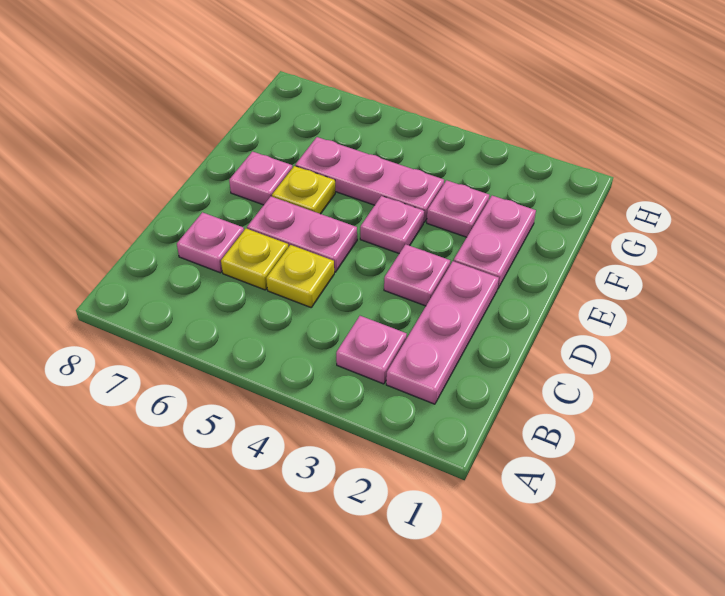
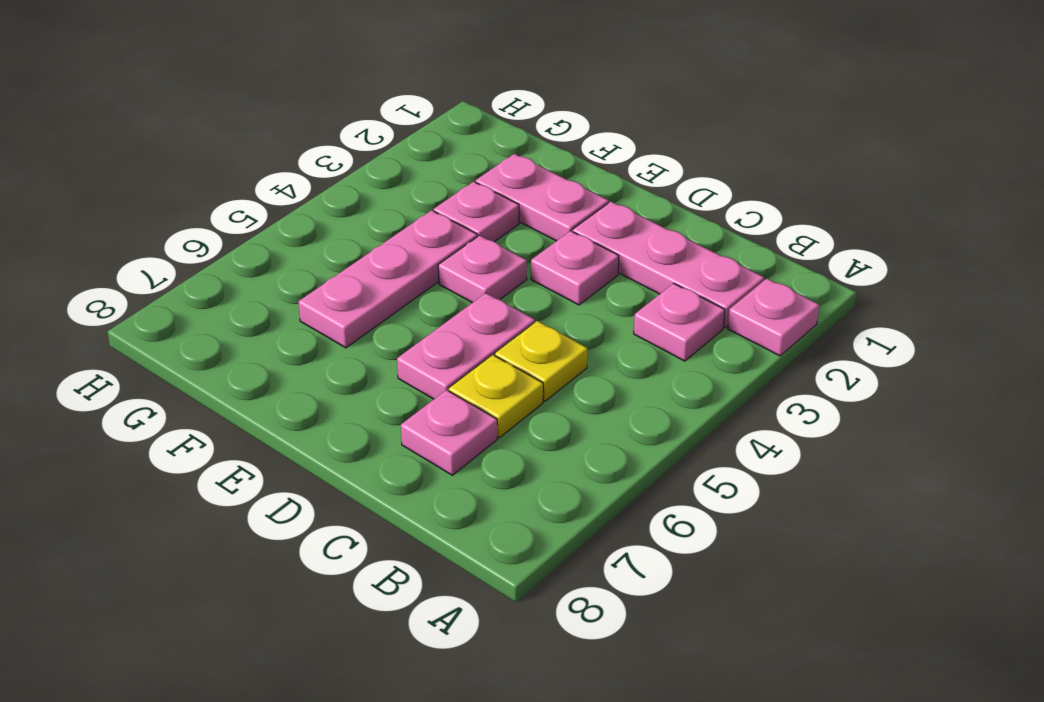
yellow 1x1 plate [272,166,335,214] -> none
pink 1x1 plate [229,152,292,205] -> pink 1x1 plate moved to [728,279,819,356]

